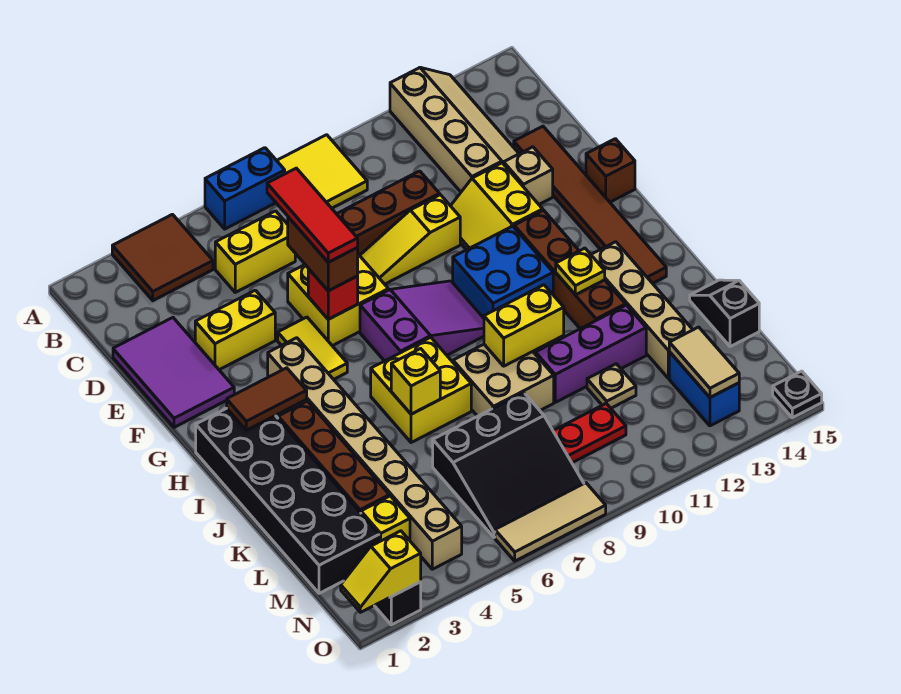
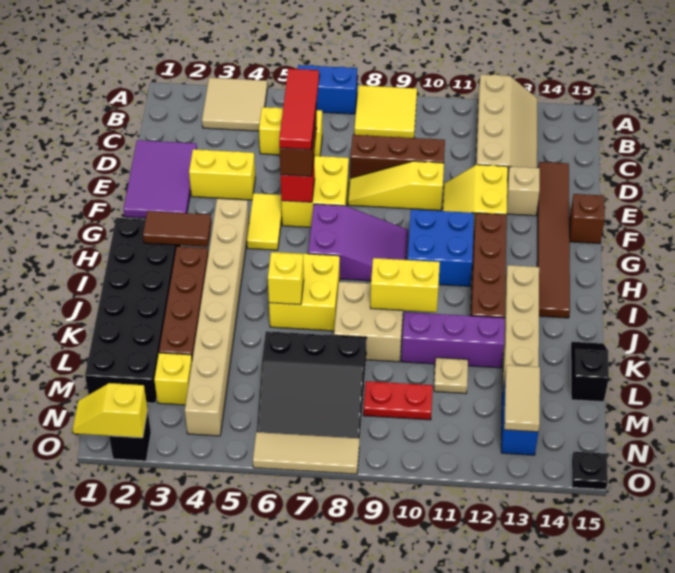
brown 2x2 tile [112,214,213,301] -> tan 2x2 tile [202,78,268,131]
yellow 1x1 plate [556,248,605,295] -> none

